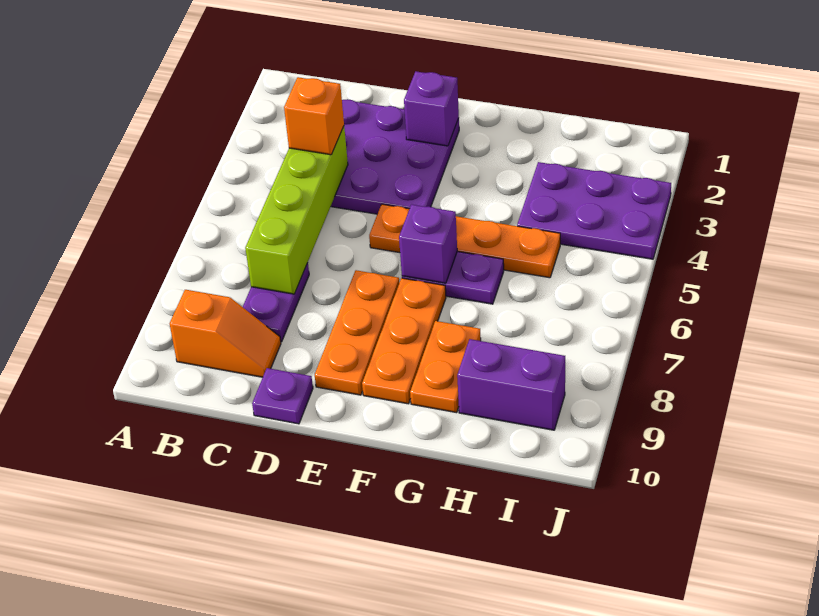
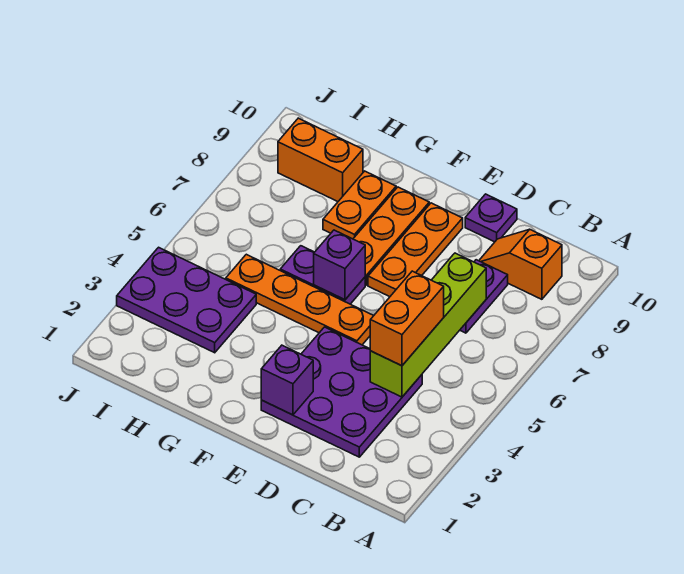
orange 1x1 brick [284,77,344,155] -> orange 1x2 brick [370,271,444,366]
purple 1x2 brick [457,339,565,430] -> orange 1x2 brick [278,118,363,202]

